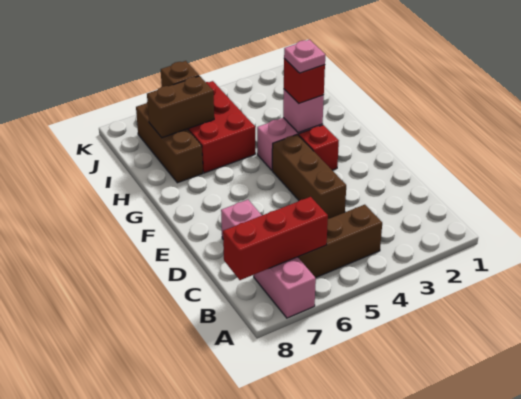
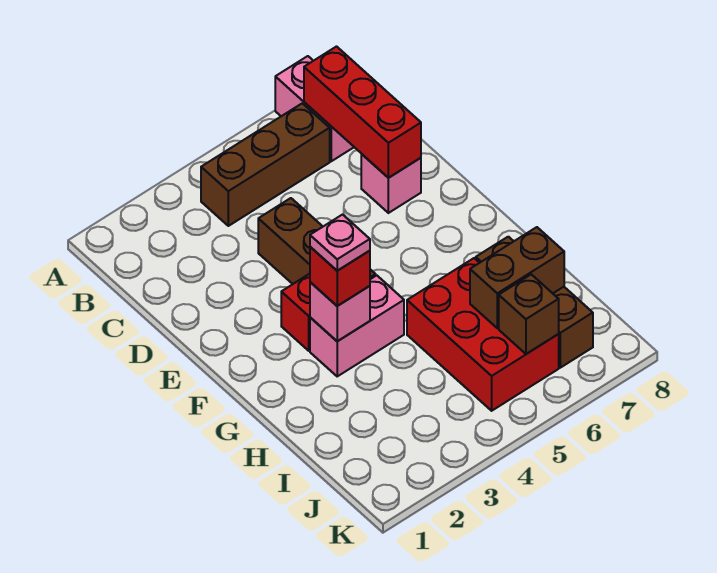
red 1x3 brick [223,197,328,280] -> red 1x3 brick turned to [304,47,421,178]

